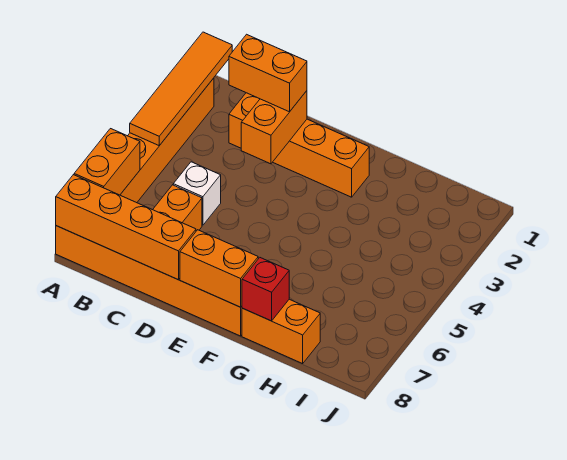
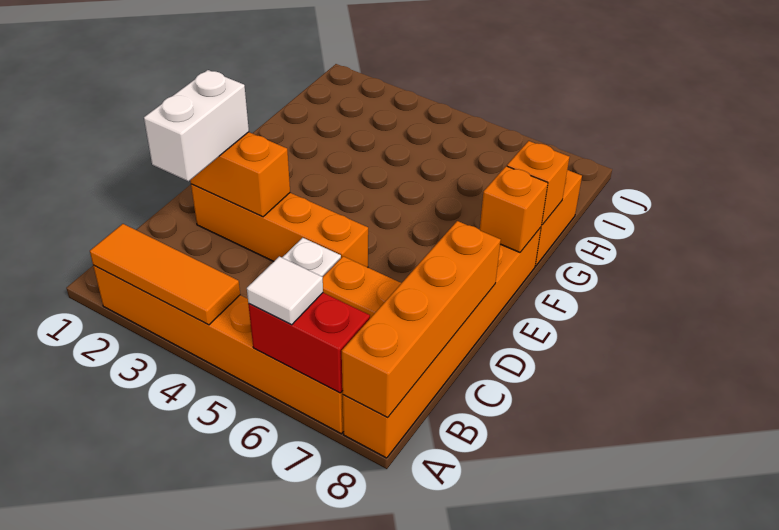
orange 1x4 tile [130,32,232,146] -> orange 1x3 tile [90,224,240,325]
orange 1x2 brick [74,129,140,195] -> red 1x2 brick [248,293,370,393]
none -> white 1x1 tile [247,256,323,325]
orange 1x4 brick [229,93,369,197] -> orange 1x4 brick turned to [191,184,368,267]
orange 1x2 brick [229,34,307,112] -> white 1x2 brick [144,70,249,181]
orange 1x2 brick [180,230,258,307] -> orange 1x1 brick [480,166,548,252]
red 1x1 brick [242,258,289,321] -> orange 1x1 brick [507,141,569,225]

